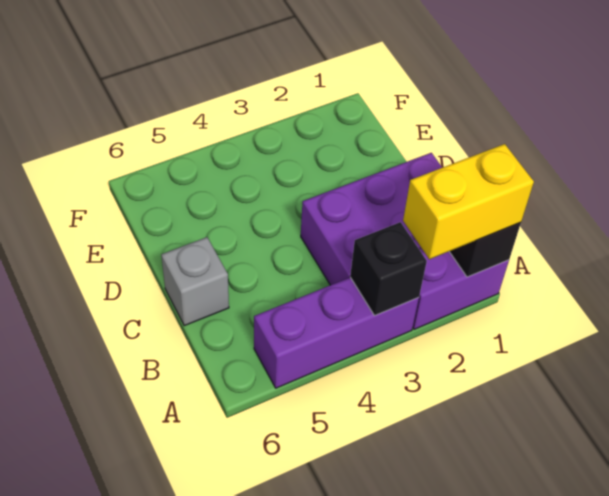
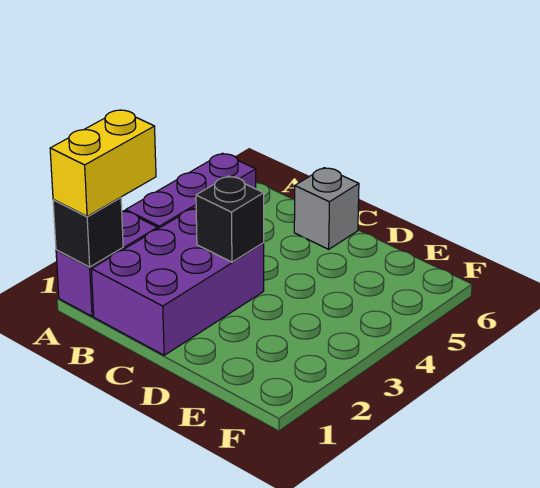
black 1x1 brick [350,222,427,316] -> black 1x1 brick moved to [196,176,264,262]

